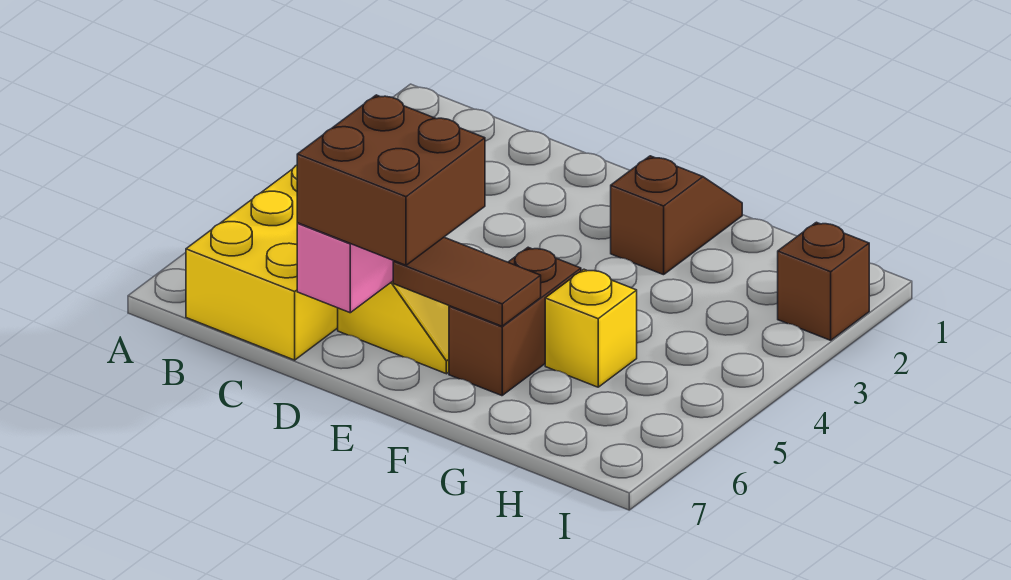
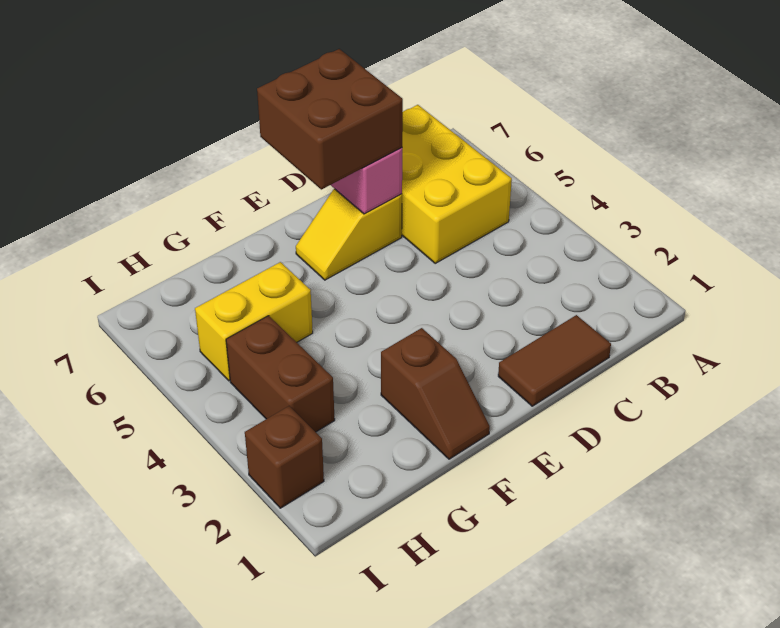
brown 1x2 tile [393,237,541,326] -> brown 1x2 tile moved to [498,315,611,406]
brown 1x2 brick [449,247,581,396] -> brown 1x2 brick moved to [226,316,335,432]
yellow 1x1 brick [545,269,637,387] -> yellow 1x2 brick [195,262,313,381]

